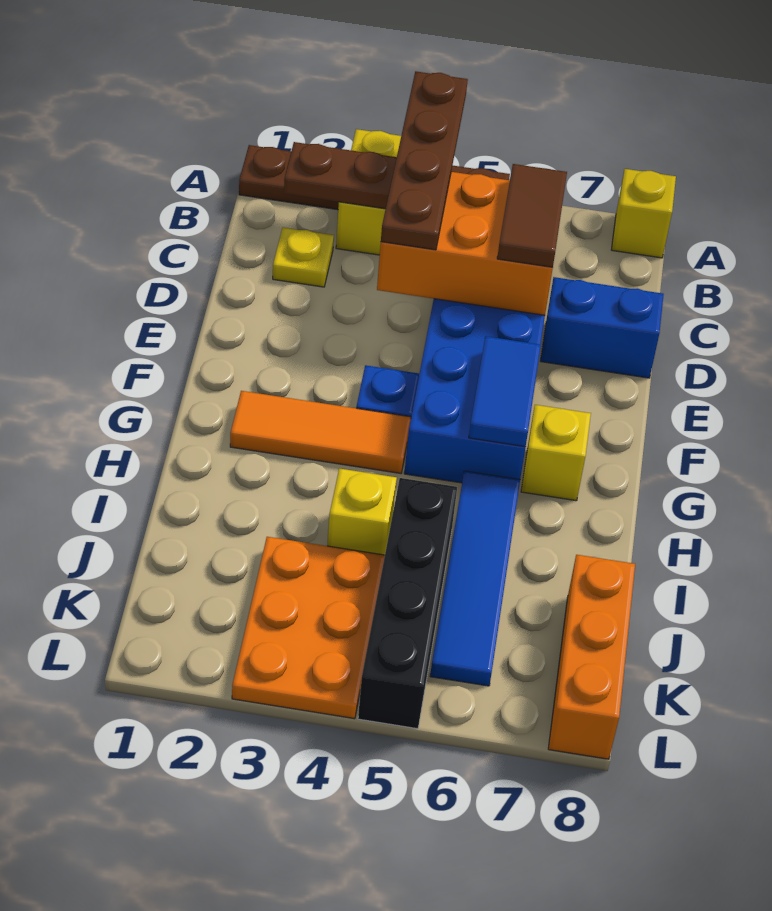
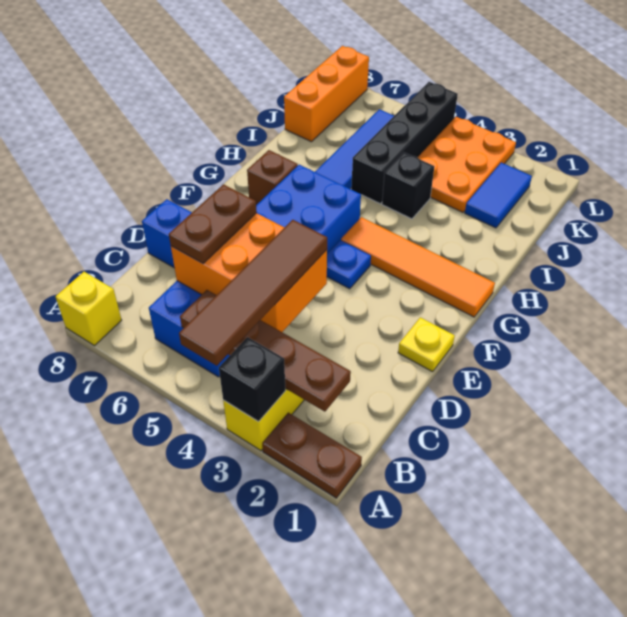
none -> black 1x1 brick [219,337,286,422]
brown 1x4 plate [381,71,468,250] -> brown 1x4 tile [179,220,327,366]
yellow 1x1 plate [273,228,334,287] -> yellow 1x1 plate moved to [398,317,455,372]
brown 1x2 tile [497,164,567,267] -> brown 1x2 plate [169,184,257,263]
blue 1x2 tile [469,336,541,447] -> blue 1x2 tile moved to [465,163,532,228]
orange 1x3 tile [230,391,411,473] -> orange 1x4 tile [341,217,495,317]
yellow 1x1 brick [521,405,591,501] -> brown 1x1 brick [247,150,298,205]
yellow 1x1 brick [327,468,397,555] -> black 1x1 brick [382,152,434,219]

